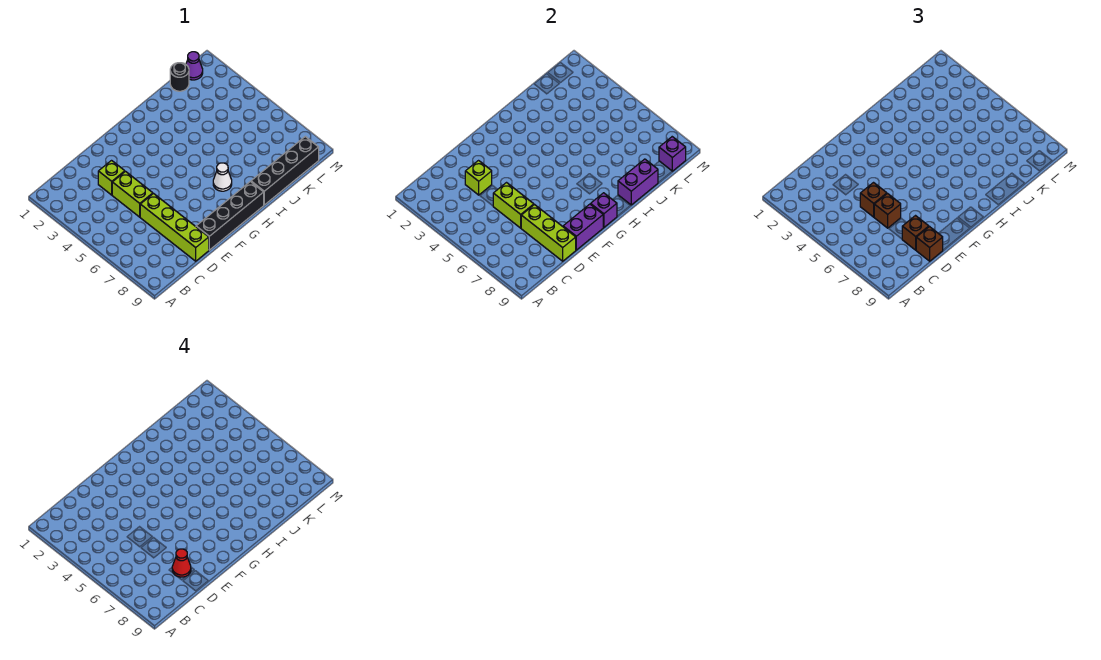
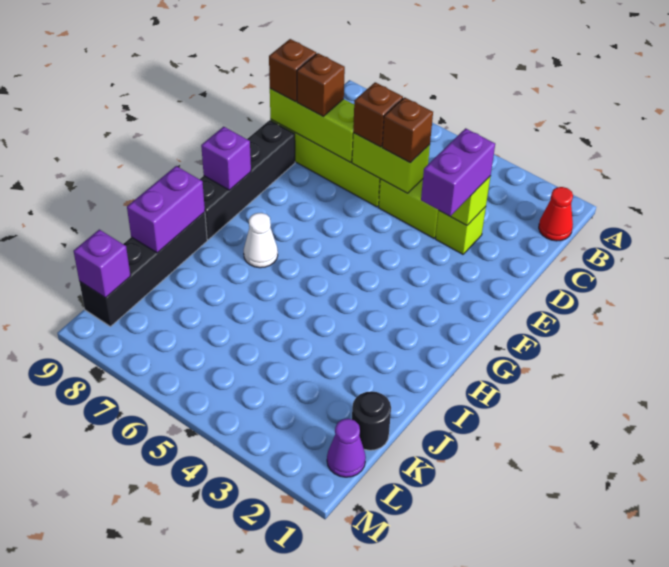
red 1x1 cone [172,549,191,577] -> red 1x1 cone moved to [539,187,573,241]
purple 1x2 brick [563,204,603,250] -> purple 1x2 brick moved to [421,128,495,216]

